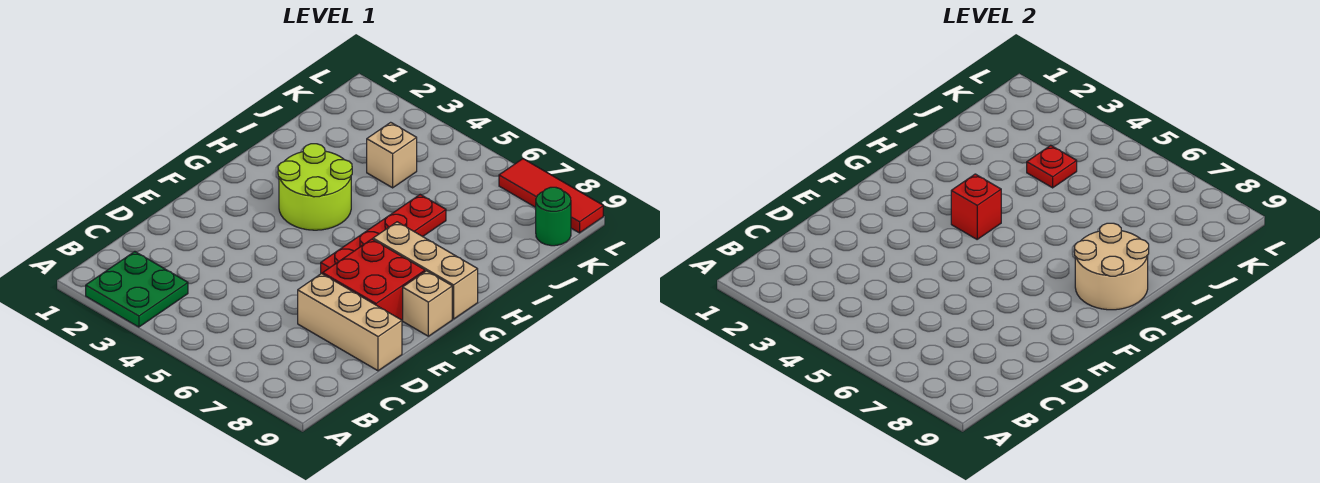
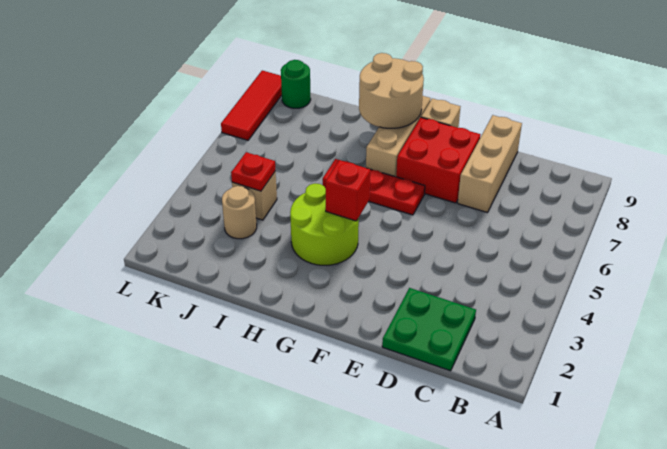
green 2x2 plate [86,252,188,327] -> green 2x2 plate moved to [382,288,476,371]
red 1x4 plate [321,195,446,274] -> red 1x3 plate [323,159,425,215]
none -> tan 1x1 round brick [222,186,257,239]

